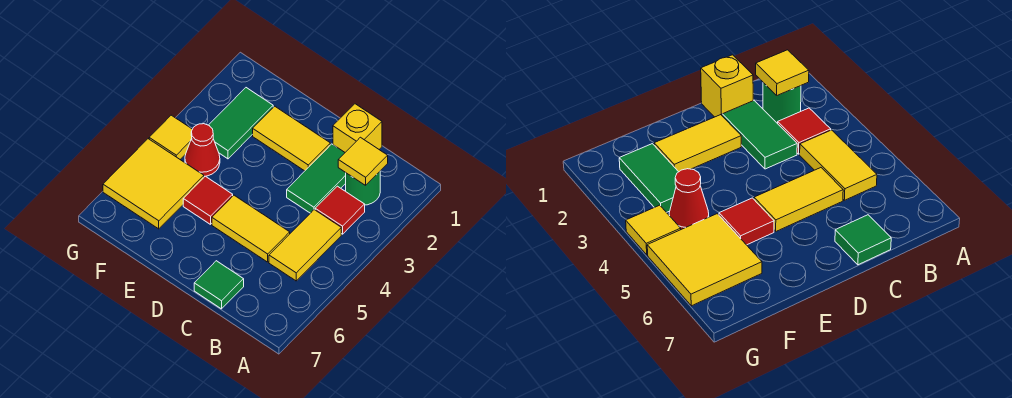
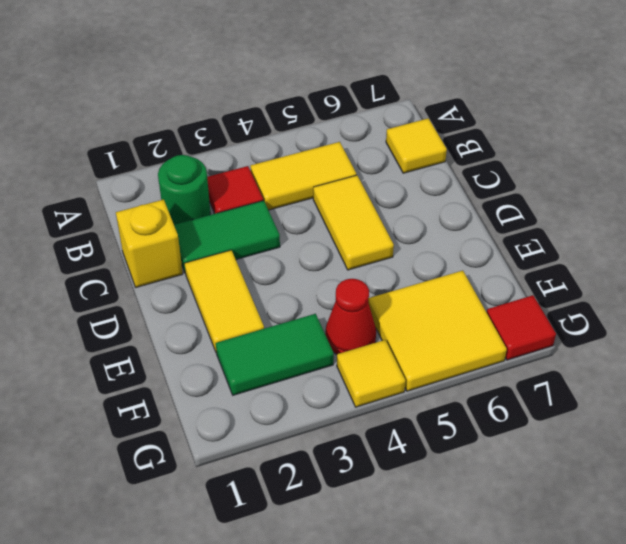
yellow 1x1 tile [338,137,388,185] -> yellow 1x1 tile moved to [386,118,447,173]
green 1x1 tile [194,261,244,309] -> none
red 1x1 tile [183,176,233,224] -> red 1x1 tile moved to [487,295,556,360]

